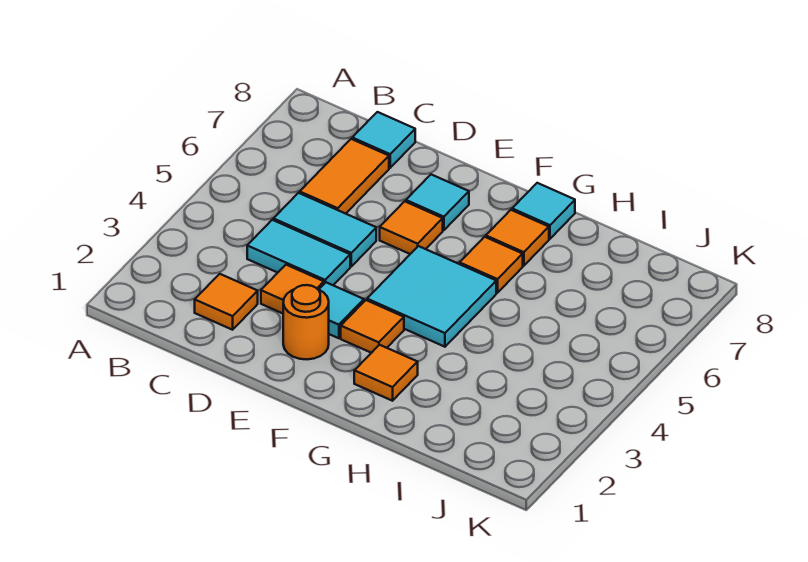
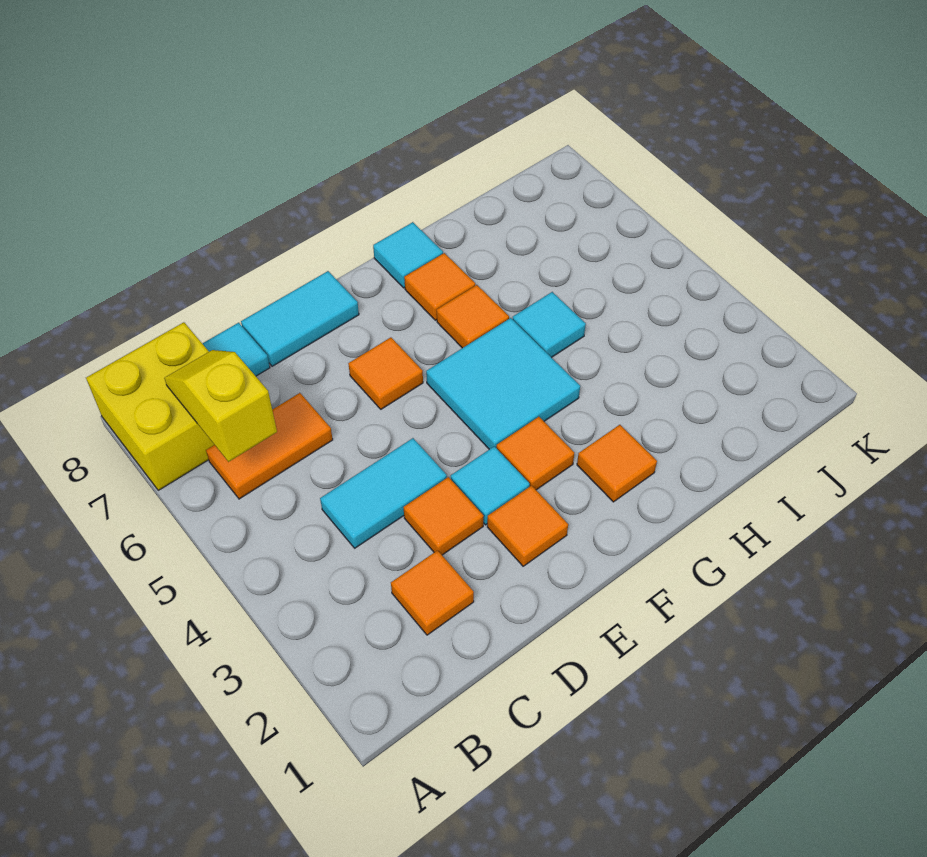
none -> yellow 2x2 brick [86,322,214,490]
none -> yellow 1x2 slope [164,350,277,462]
cyan 1x2 tile [273,193,376,266] -> cyan 1x2 tile moved to [241,271,359,366]
orange 1x2 tile [300,139,389,214] -> orange 1x2 tile turned to [206,393,333,499]
orange 1x1 round brick [283,285,329,359] -> orange 1x1 tile [487,485,568,566]
cyan 1x1 tile [406,175,469,230] -> cyan 1x1 tile moved to [513,292,586,358]

